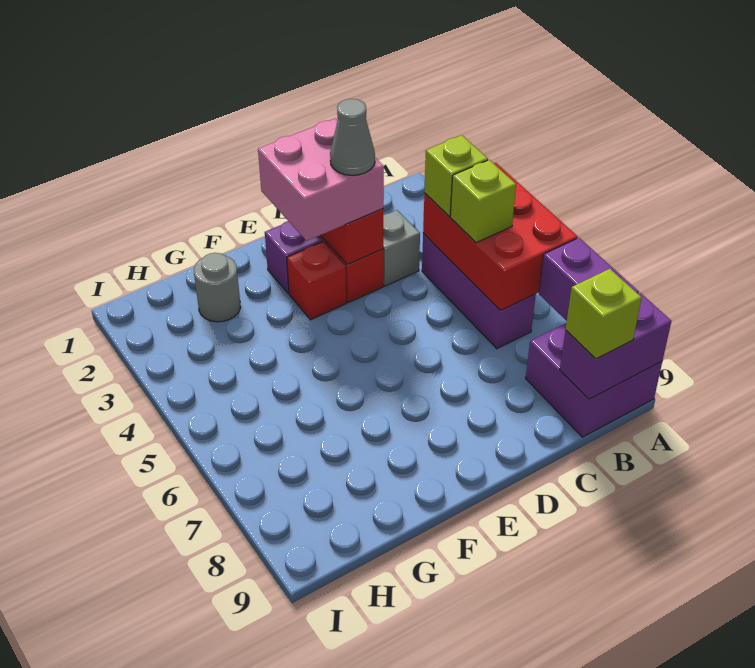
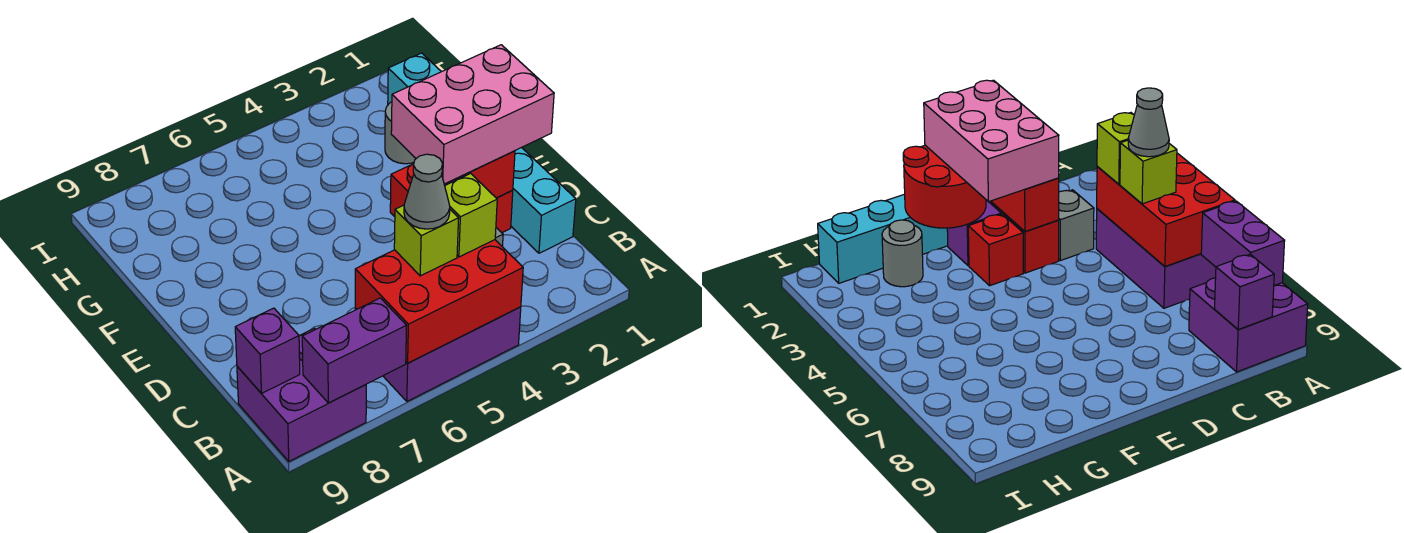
purple 1x2 brick [560,293,671,399] -> purple 1x1 brick [235,308,300,393]
purple 1x3 brick [422,233,536,349] -> purple 2x3 brick [355,307,521,401]
lime 1x1 brick [566,269,642,359] -> none
none -> cyan 1x6 brick [388,53,576,253]
pink 2x2 brick [258,119,384,241] -> pink 2x3 brick [391,45,554,184]
grey 1x1 cone [330,99,375,175] -> grey 1x1 cone moved to [404,154,450,229]
none -> red 2x2 round brick [903,145,986,228]

